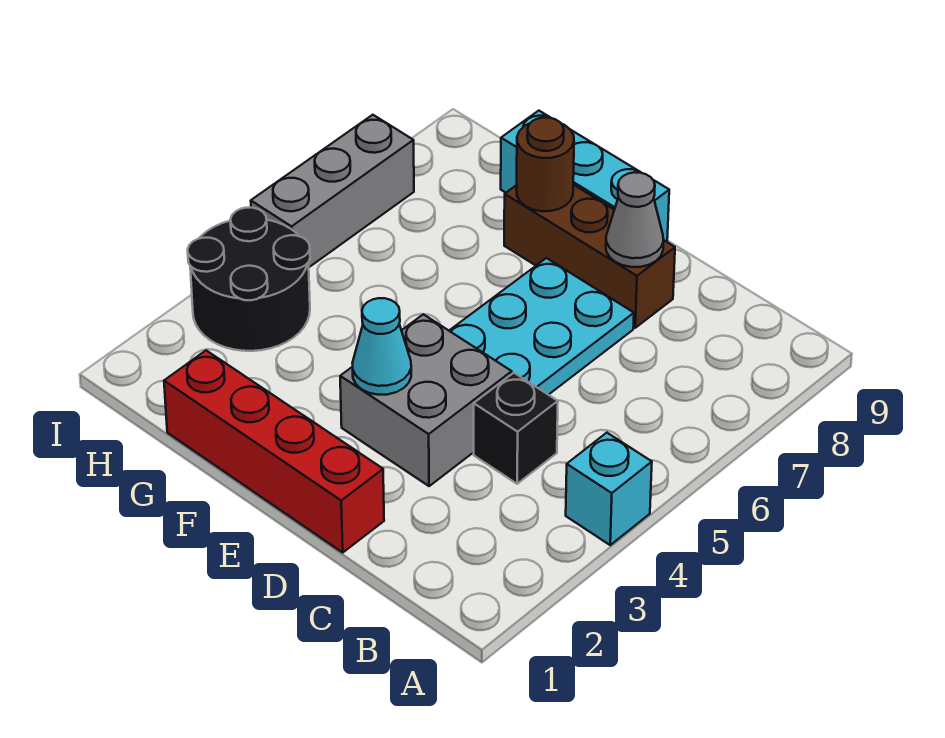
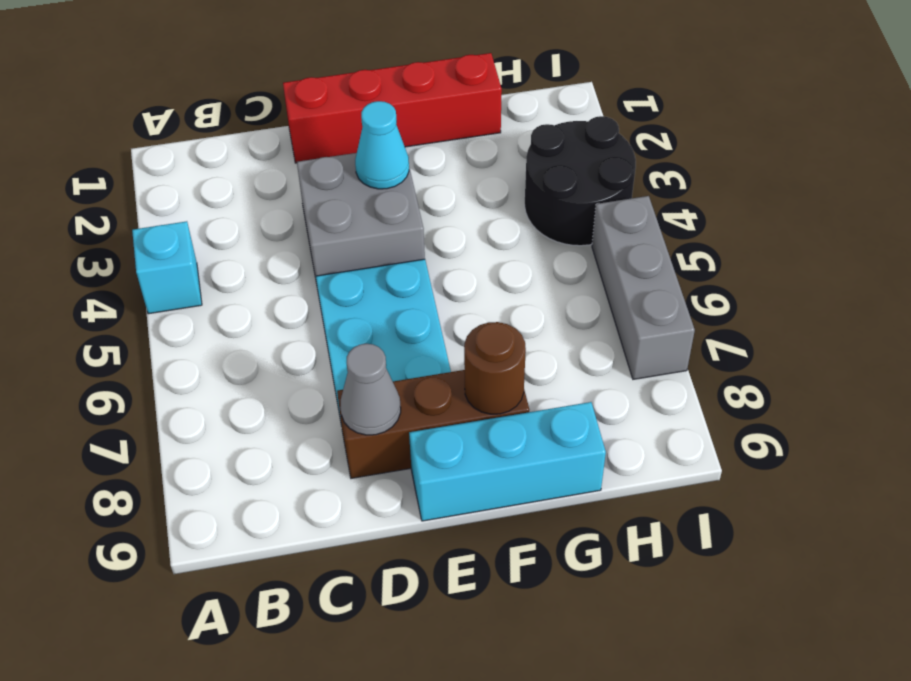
black 1x1 brick [474,373,558,484] -> none

